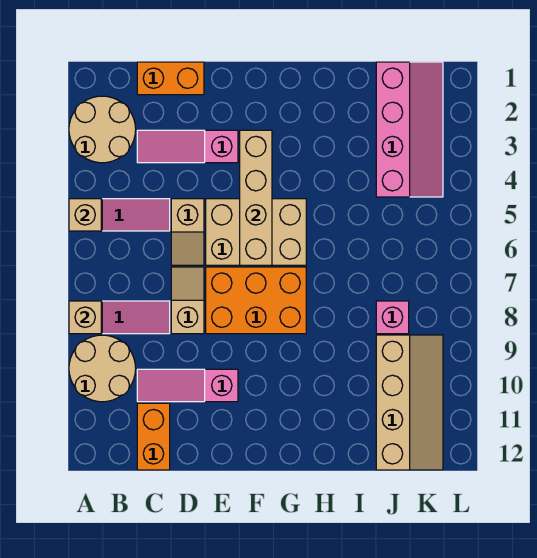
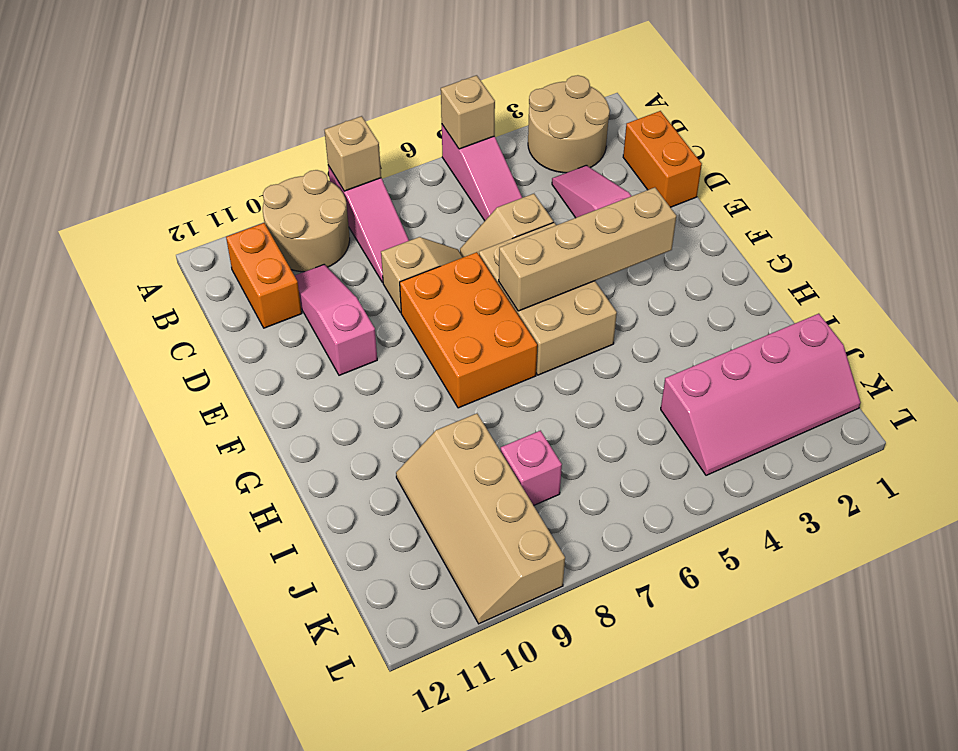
orange 1x2 brick [137,403,170,470] -> orange 1x2 brick turned to [226,223,302,328]
tan 2x4 slope [376,335,443,470] -> tan 2x4 slope turned to [396,413,565,624]

